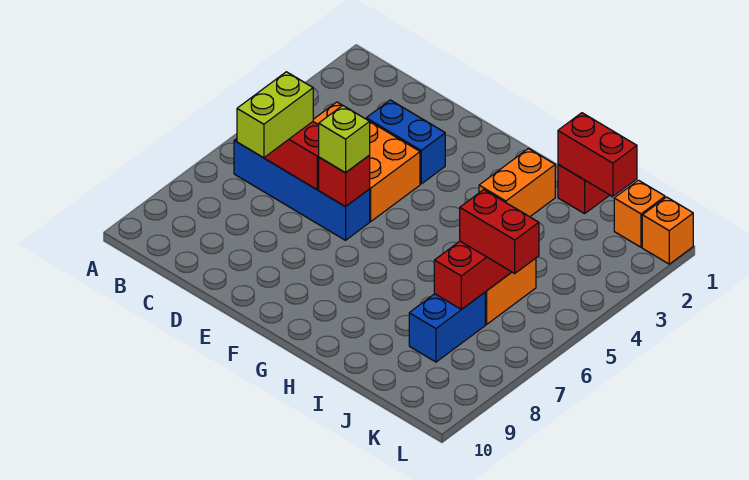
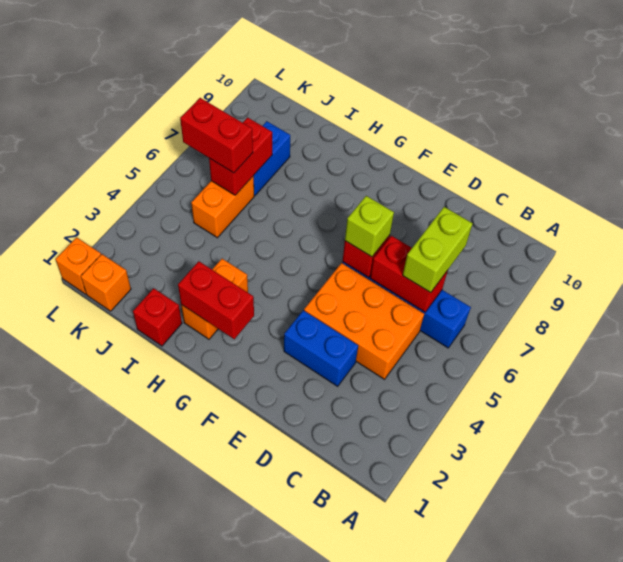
red 1x2 brick [558,113,637,197] -> red 1x2 brick moved to [178,261,254,339]

